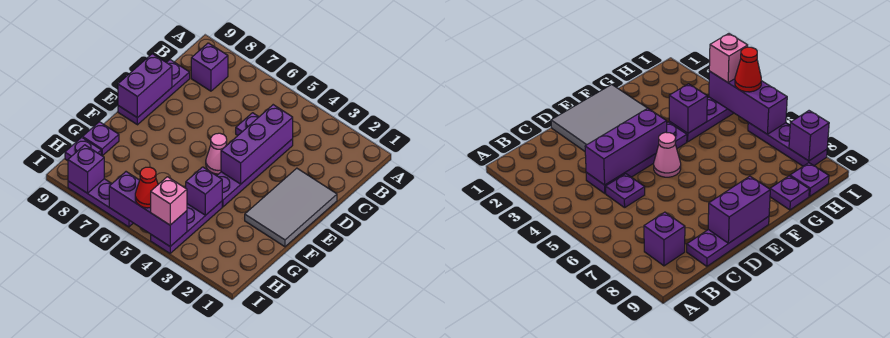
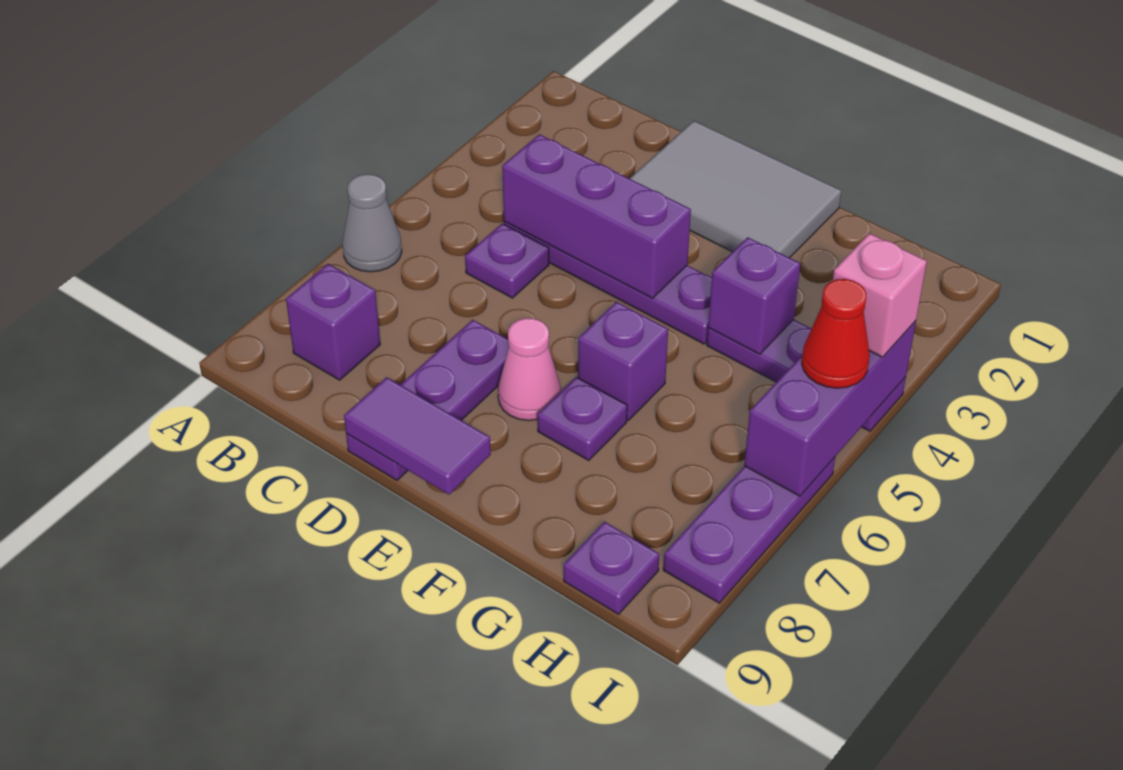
none -> grey 1x1 cone [342,174,402,272]
purple 1x3 plate [118,60,190,125] -> purple 1x3 plate turned to [346,320,509,480]
purple 1x2 brick [118,54,172,118] -> purple 1x2 tile [344,377,491,495]
pink 1x1 cone [206,133,227,174] -> pink 1x1 cone moved to [498,318,561,421]
purple 1x1 plate [83,122,119,156] -> purple 1x1 plate moved to [537,377,627,461]
purple 1x1 brick [68,145,104,193] -> purple 1x1 brick moved to [578,302,668,420]

